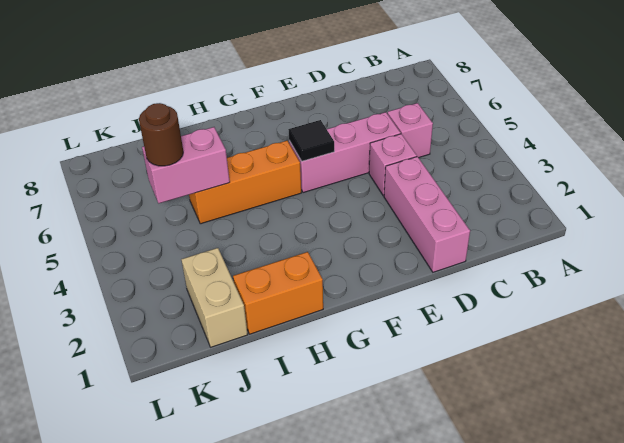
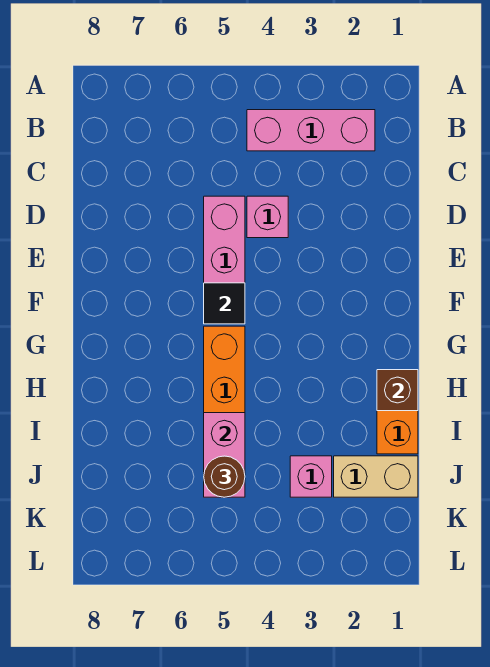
pink 1x1 brick [387,103,433,158] -> pink 1x1 brick moved to [290,456,332,497]
pink 1x3 brick [384,157,470,272] -> pink 1x3 brick moved to [247,110,375,151]
none -> brown 1x1 brick [377,370,418,411]

